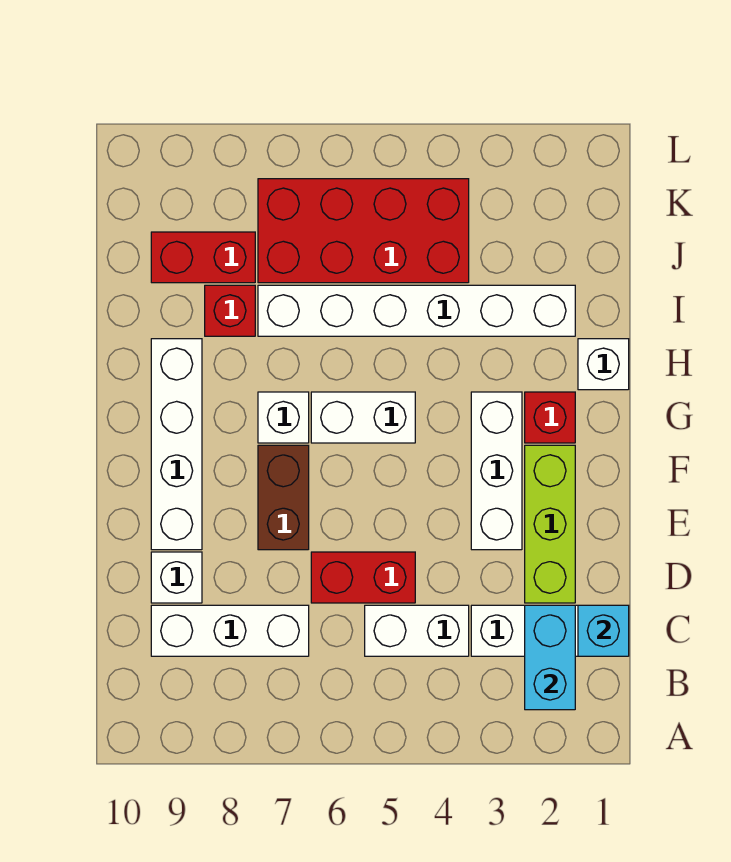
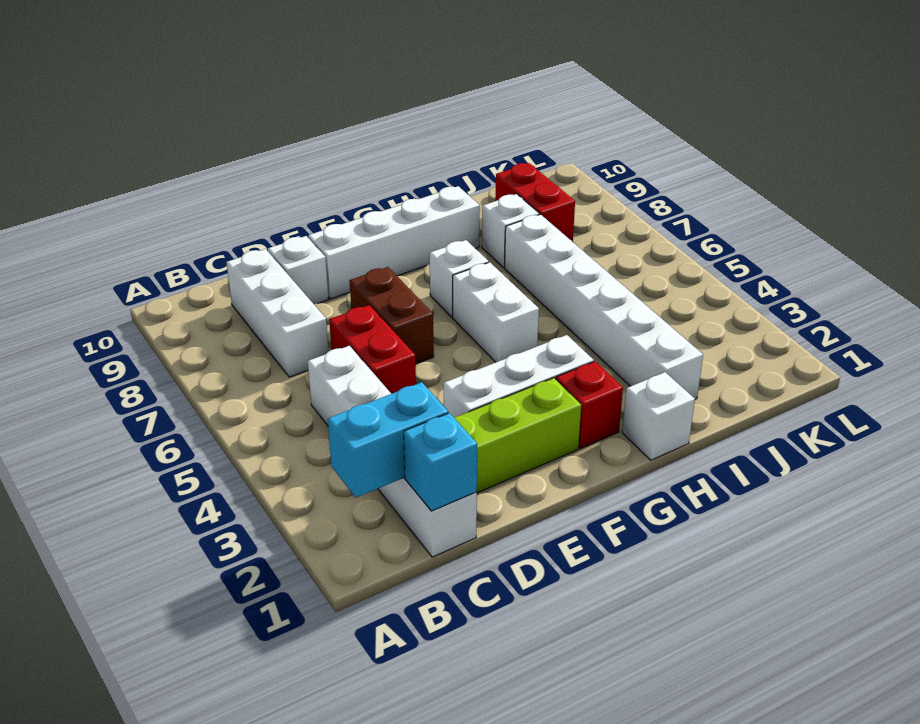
brown 1x2 brick [258,445,309,550] -> brown 1x2 brick turned to [350,267,434,364]
red 1x1 brick [205,285,255,336] -> white 1x1 brick [482,194,539,268]
red 2x4 brick [258,179,469,283] -> none

